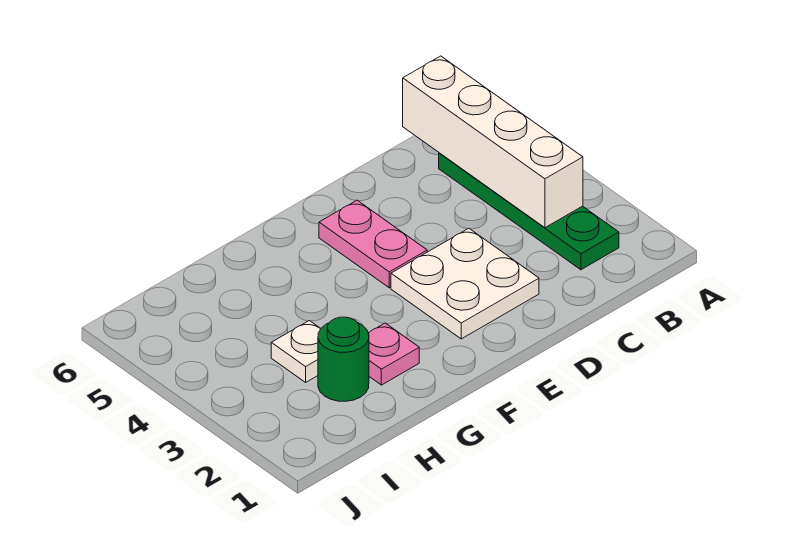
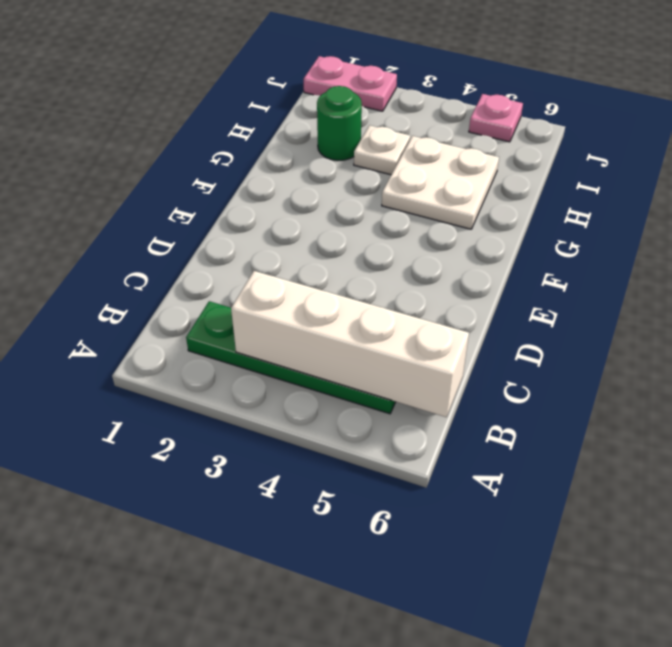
white 2x2 plate [391,228,539,339] -> white 2x2 plate moved to [382,136,499,229]
pink 1x2 plate [319,200,427,288] -> pink 1x2 plate moved to [304,56,397,111]
pink 1x1 plate [369,323,419,385] -> pink 1x1 plate moved to [469,94,523,142]

